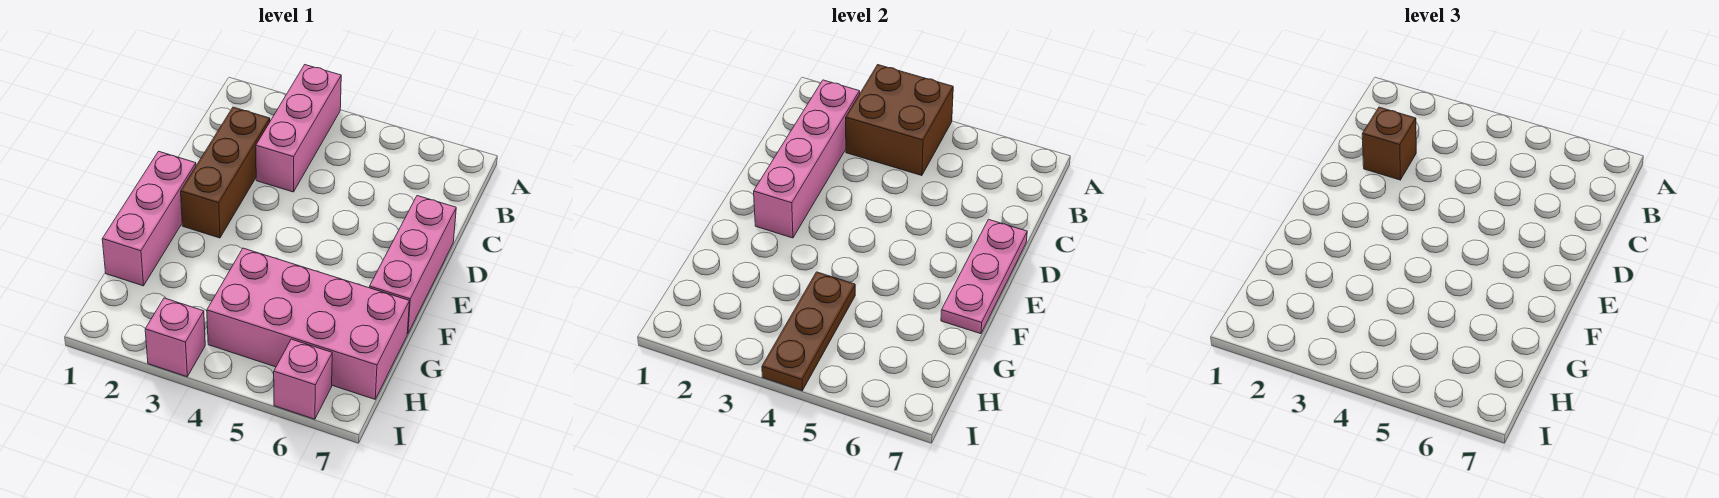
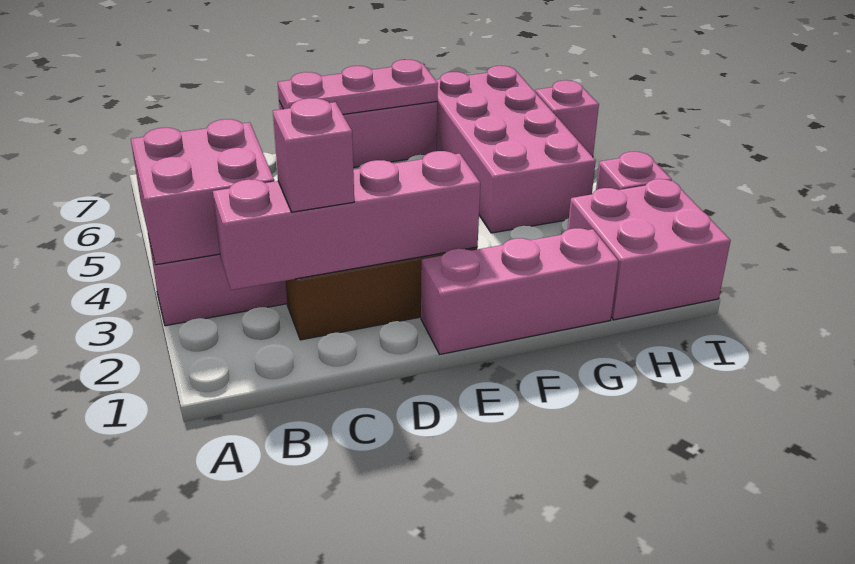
brown 2x2 brick [846,65,953,176] -> pink 2x2 brick [131,119,274,265]
brown 1x1 brick [1362,107,1416,180] -> pink 1x1 brick [273,98,354,212]
brown 1x3 plate [762,272,855,391] -> none
none -> pink 2x2 brick [568,179,731,320]

